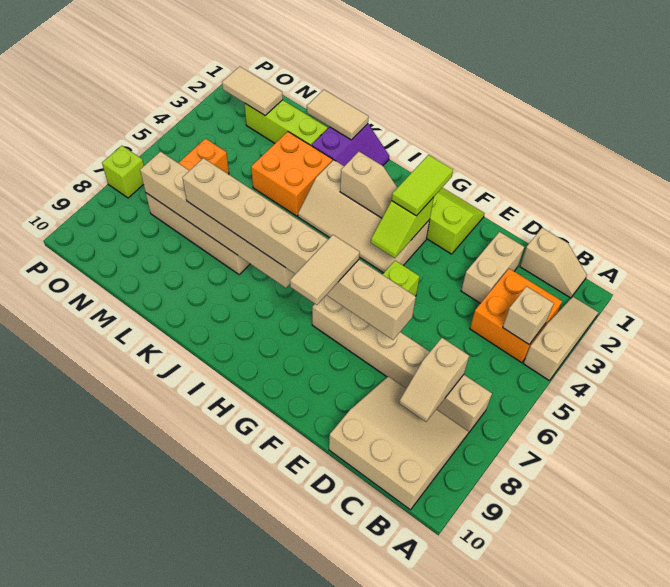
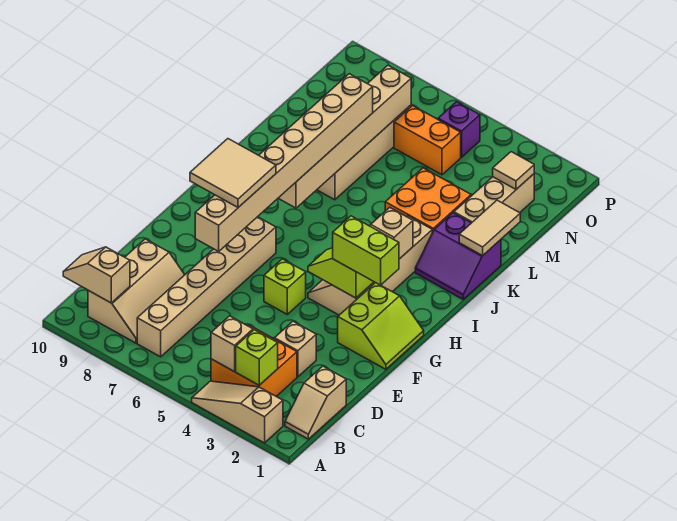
tan 1x3 slope [523,297,598,381] -> tan 1x3 slope turned to [192,381,283,443]
tan 3x3 slope [329,376,469,510] -> tan 2x3 slope [88,239,185,343]
tan 1x2 slope [399,338,469,422] -> tan 1x2 slope moved to [63,247,130,303]
tan 1x2 brick [461,232,524,303] -> tan 1x1 brick [274,321,316,377]
lime 1x2 tile [392,155,453,216] -> lime 1x2 brick [333,216,399,285]
tan 1x2 tile [290,235,360,305] -> tan 2x2 tile [190,139,276,207]
lime 1x3 brick [244,100,328,146] -> tan 1x3 brick [454,174,534,223]
tan 1x2 tile [222,66,283,115] -> tan 1x1 tile [493,152,534,189]
none -> purple 1x1 brick [438,102,480,157]
lime 1x1 brick [102,146,144,198] -> lime 1x1 brick moved to [236,330,278,385]

